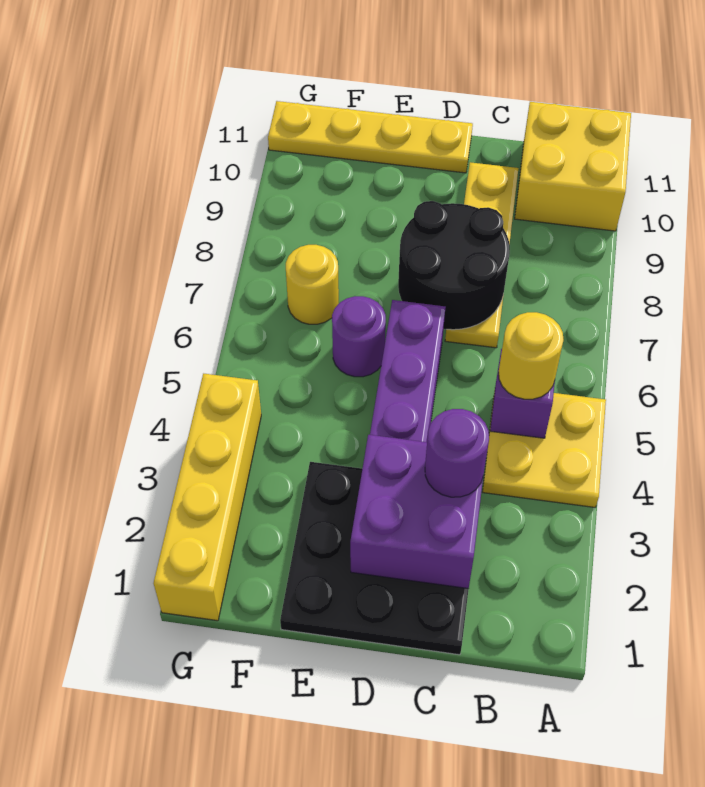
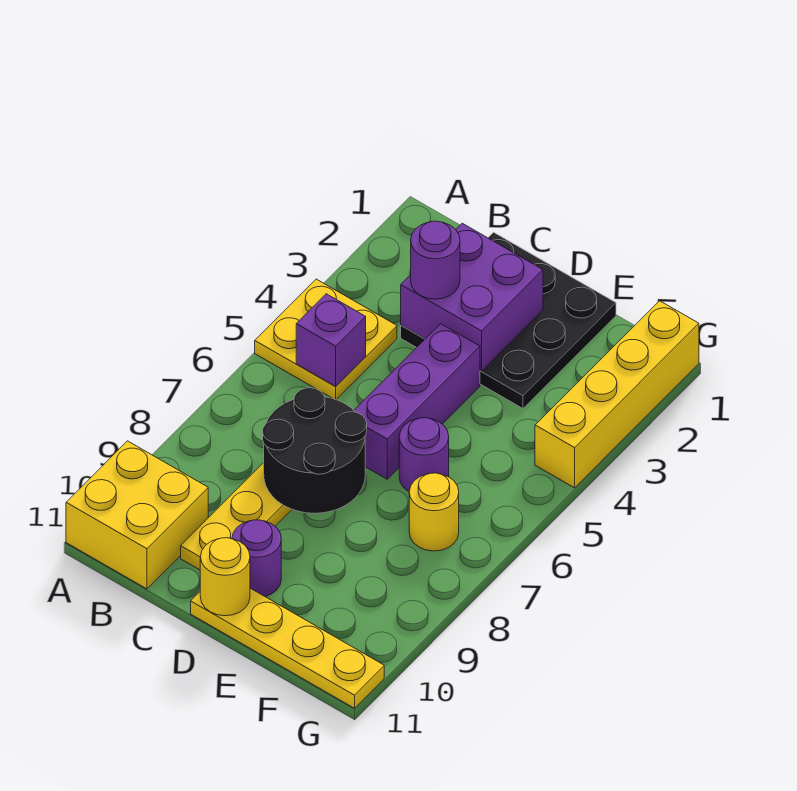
yellow 1x1 round brick [499,312,564,399] -> yellow 1x1 round brick moved to [200,538,250,616]
none -> purple 1x1 round brick [232,520,281,596]

